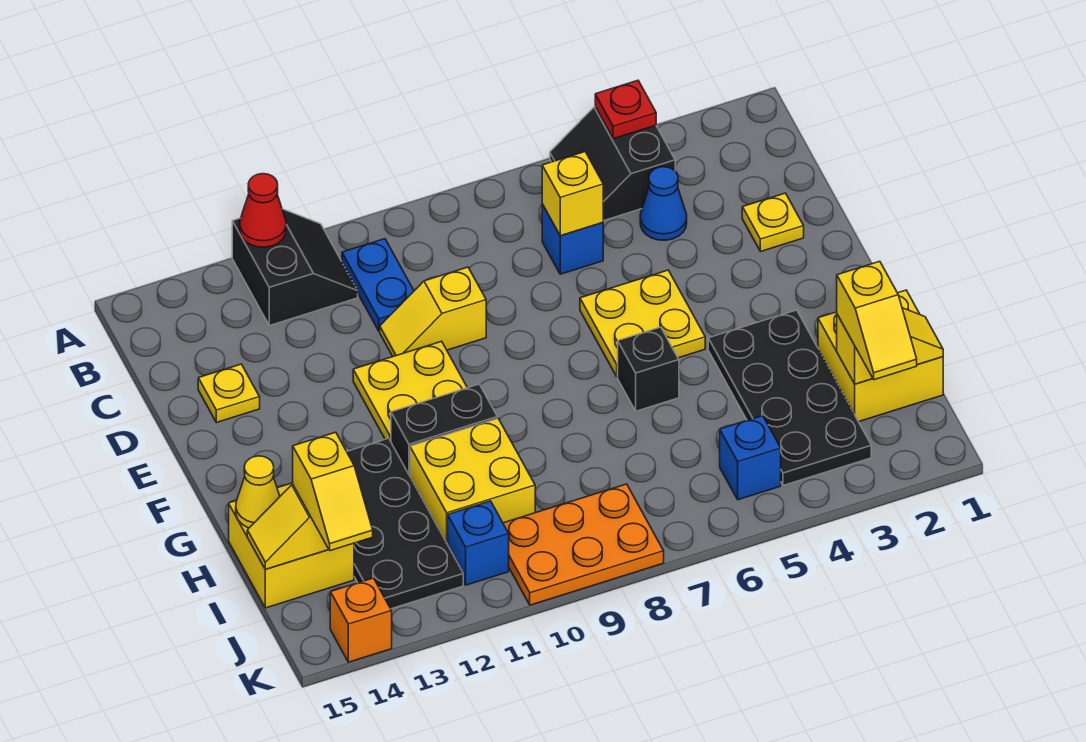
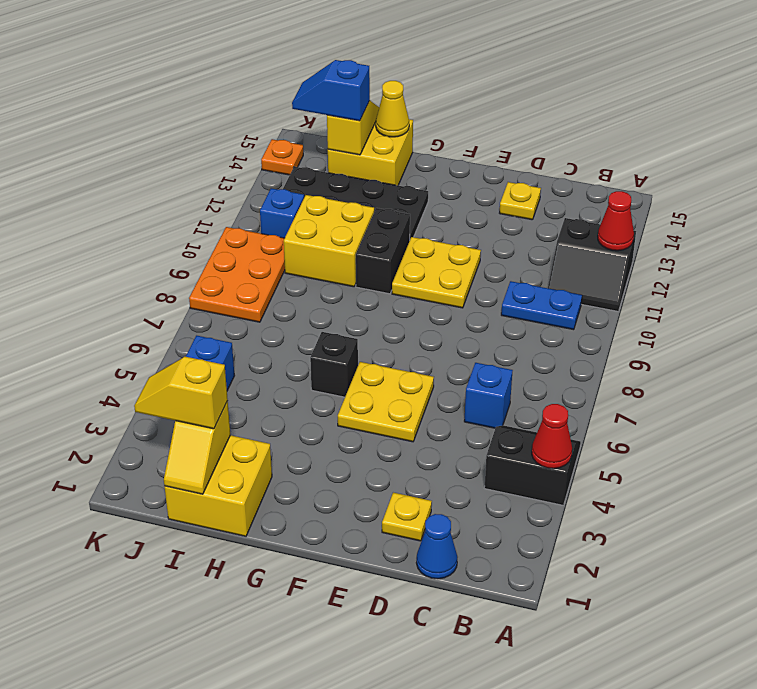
red 1x1 plate [595,80,656,139] -> red 1x1 cone [532,404,572,469]
blue 1x1 cone [640,167,687,240] -> blue 1x1 cone moved to [416,514,457,579]
yellow 1x1 brick [542,152,603,236] -> none
yellow 1x2 slope [380,267,486,356] -> none
black 2x4 plate [708,310,871,485] -> none
yellow 1x2 slope [293,432,373,551] -> blue 1x2 slope [292,60,370,121]
orange 1x1 brick [330,578,392,662] -> orange 1x1 plate [261,139,303,175]

